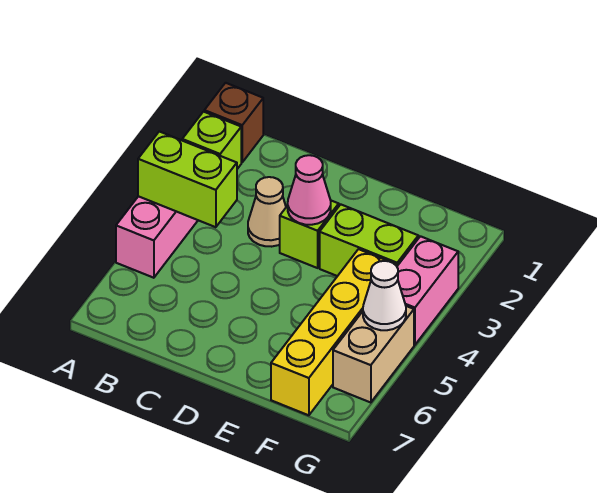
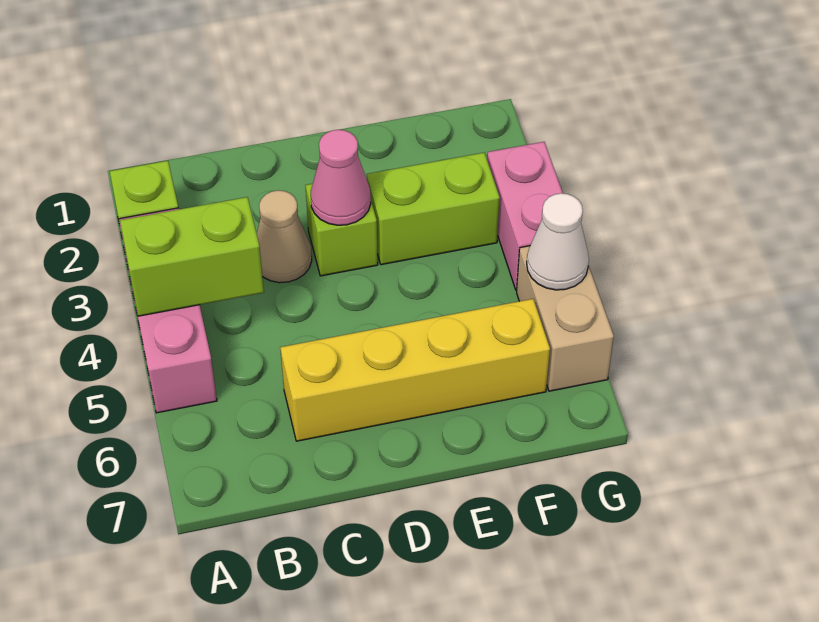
brown 1x1 brick [204,83,263,162] -> none
yellow 1x4 brick [271,249,396,415] -> yellow 1x4 brick turned to [280,299,550,441]

